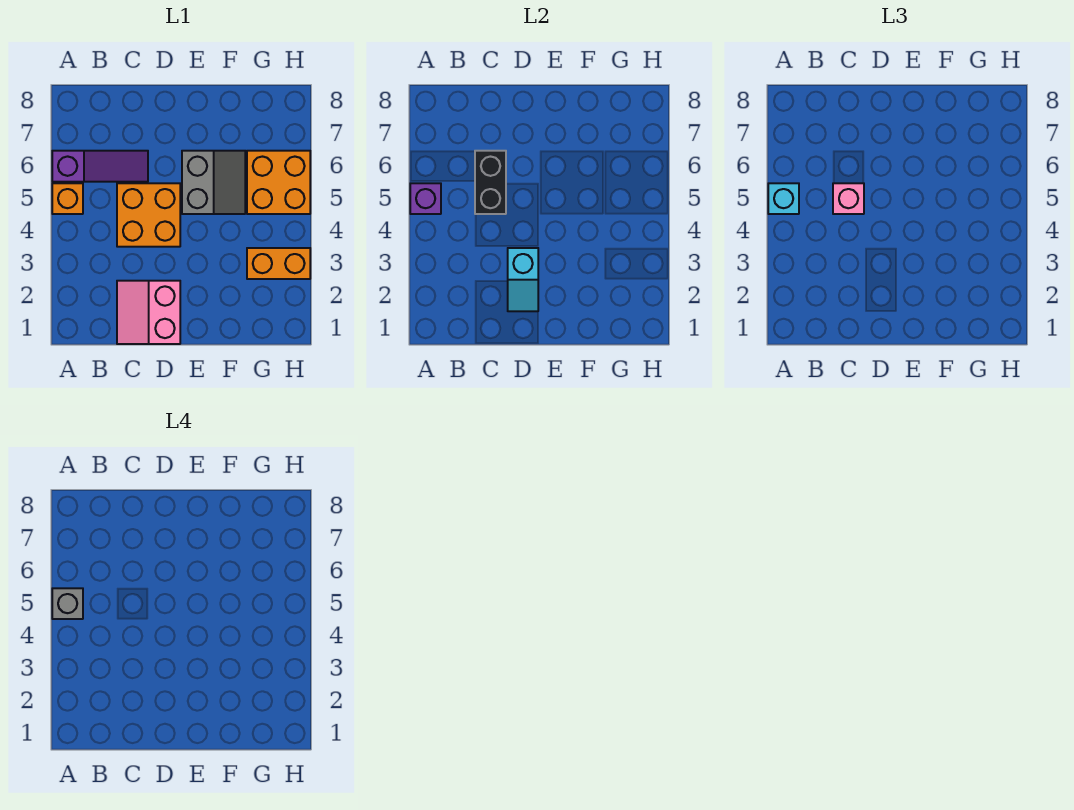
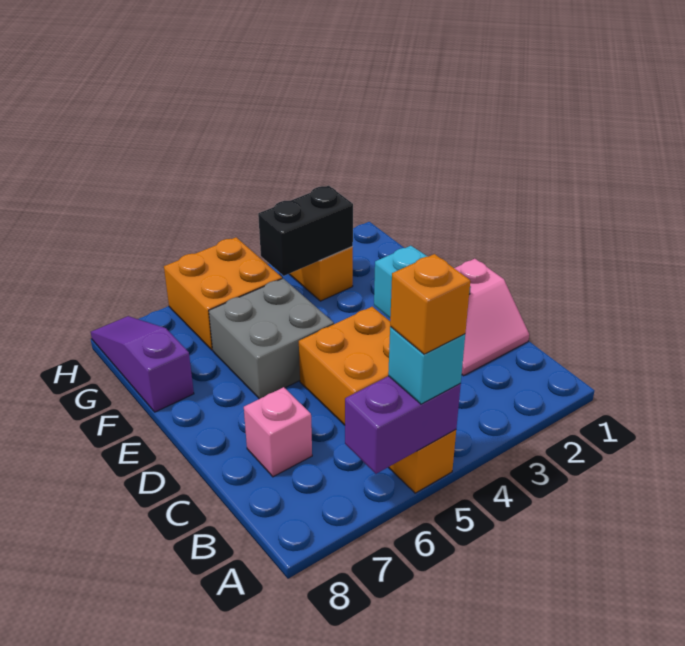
purple 1x1 brick [410,183,441,214] -> purple 1x2 brick [345,376,461,474]
grey 1x1 brick [52,588,83,619] -> orange 1x1 brick [390,254,470,354]
purple 1x3 slope [52,151,148,182] -> purple 1x3 slope moved to [91,316,194,412]
black 1x2 brick [475,151,506,214] -> black 1x2 brick moved to [258,186,353,276]
pink 1x1 brick [833,183,864,214] -> pink 1x1 brick moved to [244,387,312,477]
grey 2x2 slope [182,151,245,214] -> grey 2x2 brick [209,279,334,399]

